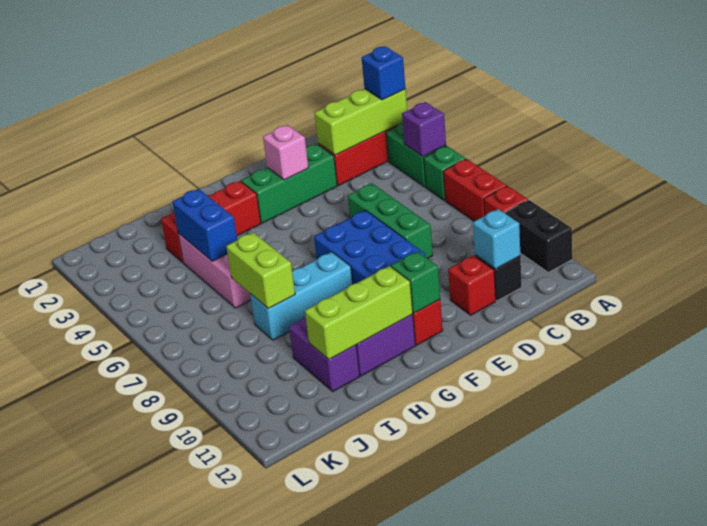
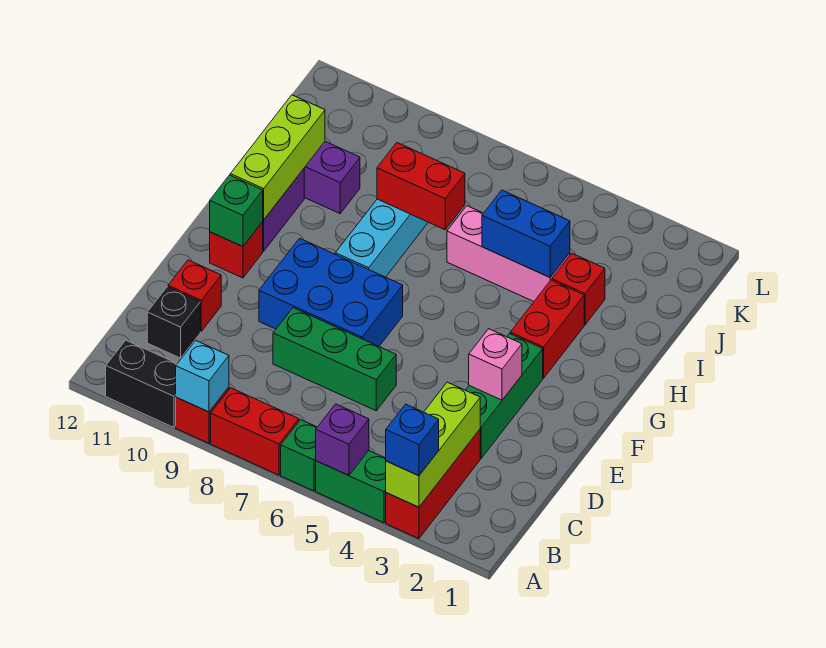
cyan 1x1 brick [473,209,520,269] -> cyan 1x1 brick moved to [176,341,229,412]
lime 1x2 brick [226,233,295,309] -> red 1x2 brick [377,143,465,230]

